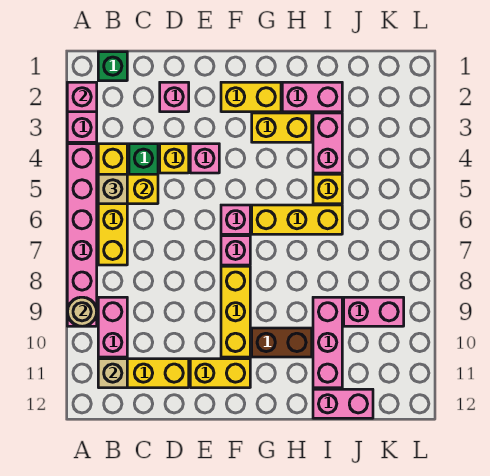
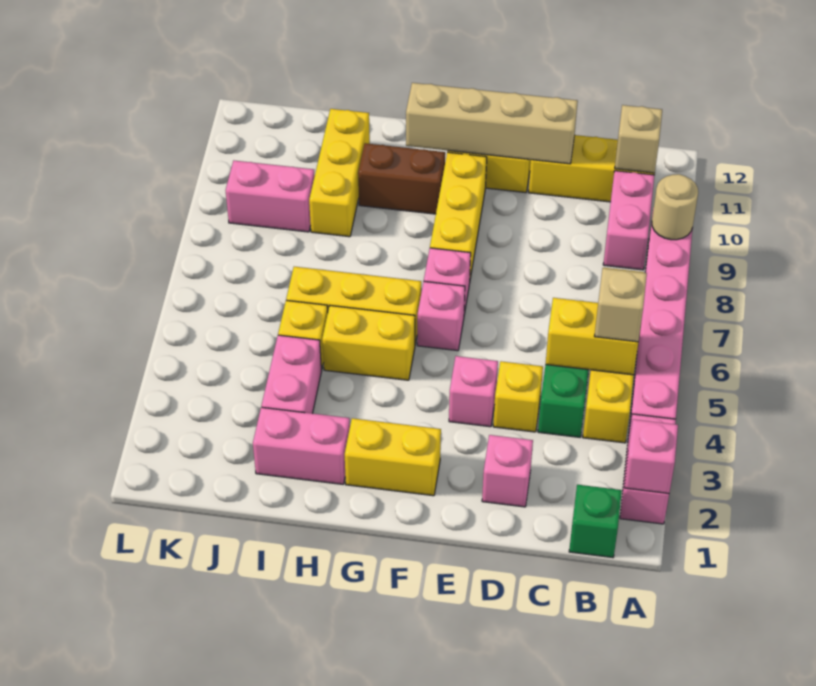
none -> tan 1x4 brick [406,83,578,164]
yellow 1x2 brick [252,113,312,142] -> yellow 1x2 brick moved to [322,306,415,380]
pink 1x3 brick [313,297,342,388] -> yellow 1x3 brick [309,109,370,237]
pink 1x2 brick [313,389,373,418] -> none

